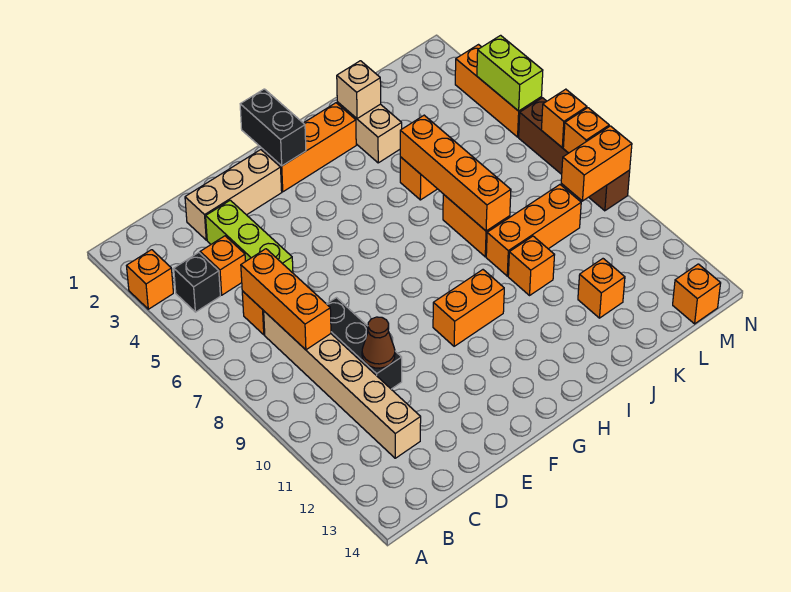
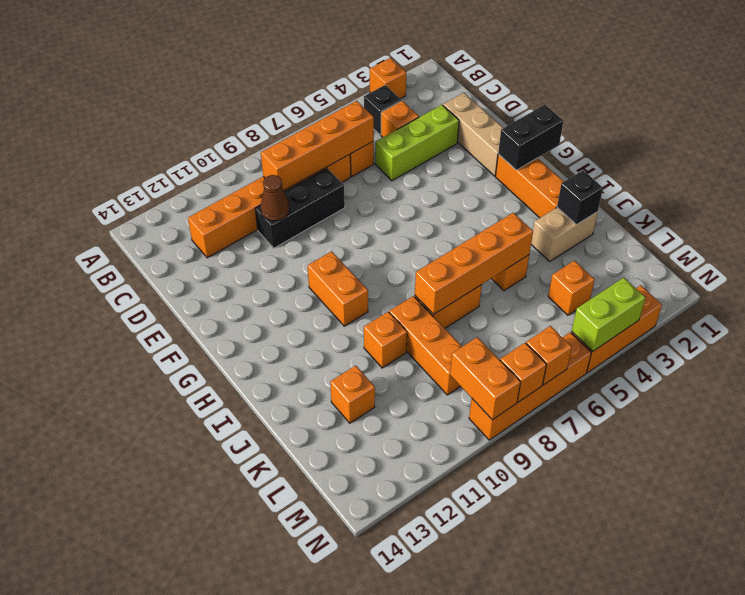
orange 1x3 brick [241,249,331,350] -> orange 1x4 brick [261,101,374,190]
tan 1x6 brick [264,311,421,458] -> orange 1x6 brick [188,154,351,258]
tan 1x1 brick [337,61,381,119] -> black 1x1 brick [557,170,603,225]
orange 1x1 brick [673,264,721,324] -> orange 1x1 brick moved to [548,261,595,315]
brown 1x4 brick [519,98,630,211] -> orange 1x4 brick [469,332,591,440]

